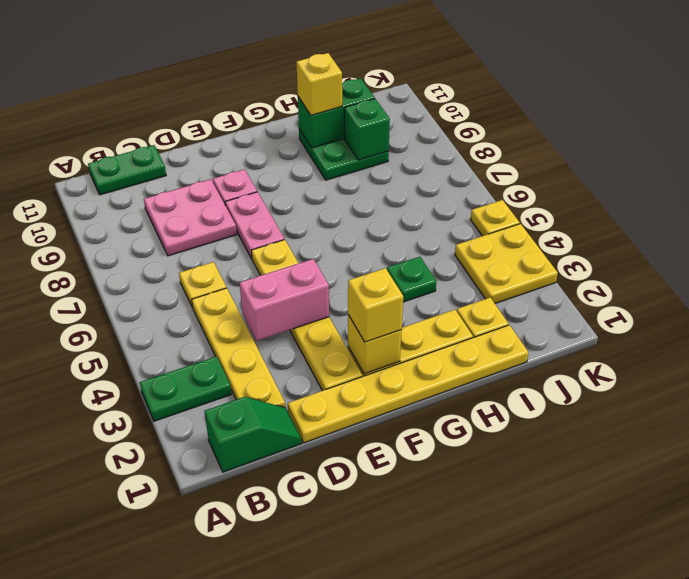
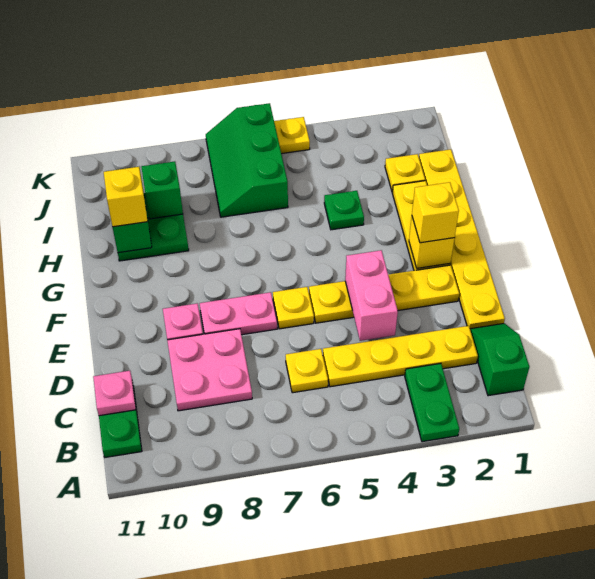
none -> pink 1x1 plate [93,371,136,416]
none -> green 2x3 slope [206,103,288,217]
yellow 2x2 plate [455,224,558,304] -> none

